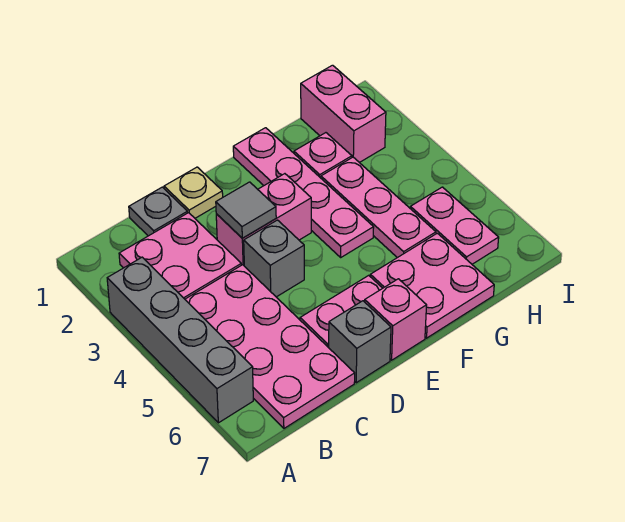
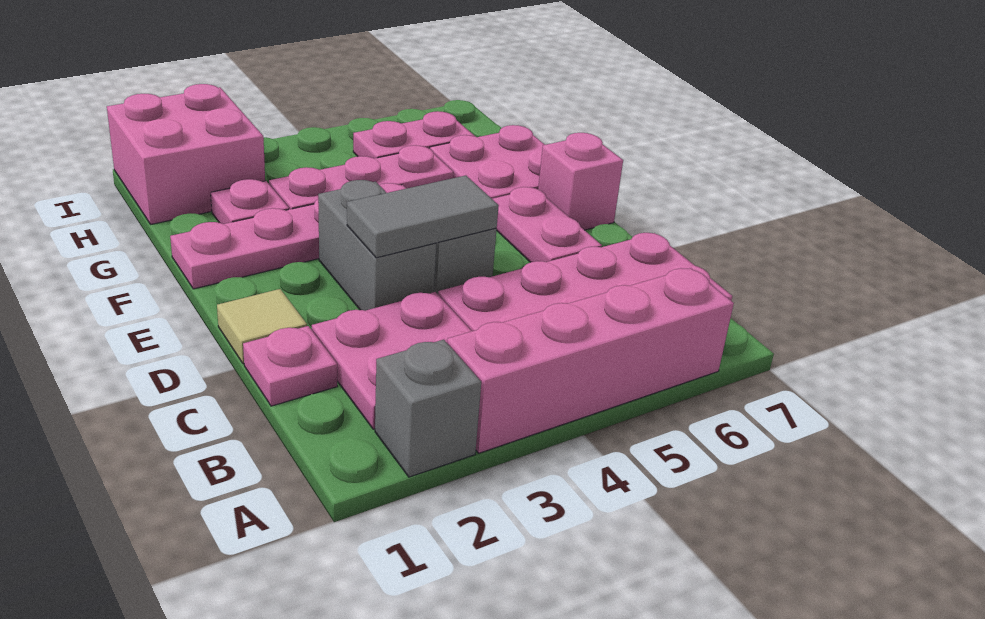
grey 1x4 brick [107,257,253,423] -> pink 1x4 brick [447,268,734,453]
grey 1x1 plate [129,187,187,236] -> pink 1x1 plate [243,326,337,406]
tan 1x1 plate [164,167,223,218] -> tan 1x1 tile [217,289,307,364]
pink 1x2 brick [216,174,311,265] -> grey 1x2 brick [318,180,436,311]
grey 1x1 tile [216,182,276,238] -> grey 1x2 tile [347,175,499,258]
grey 1x1 brick [329,301,391,383] -> grey 1x1 brick moved to [375,340,481,477]
pink 1x2 brick [301,65,386,163] -> pink 2x2 brick [107,84,265,224]

